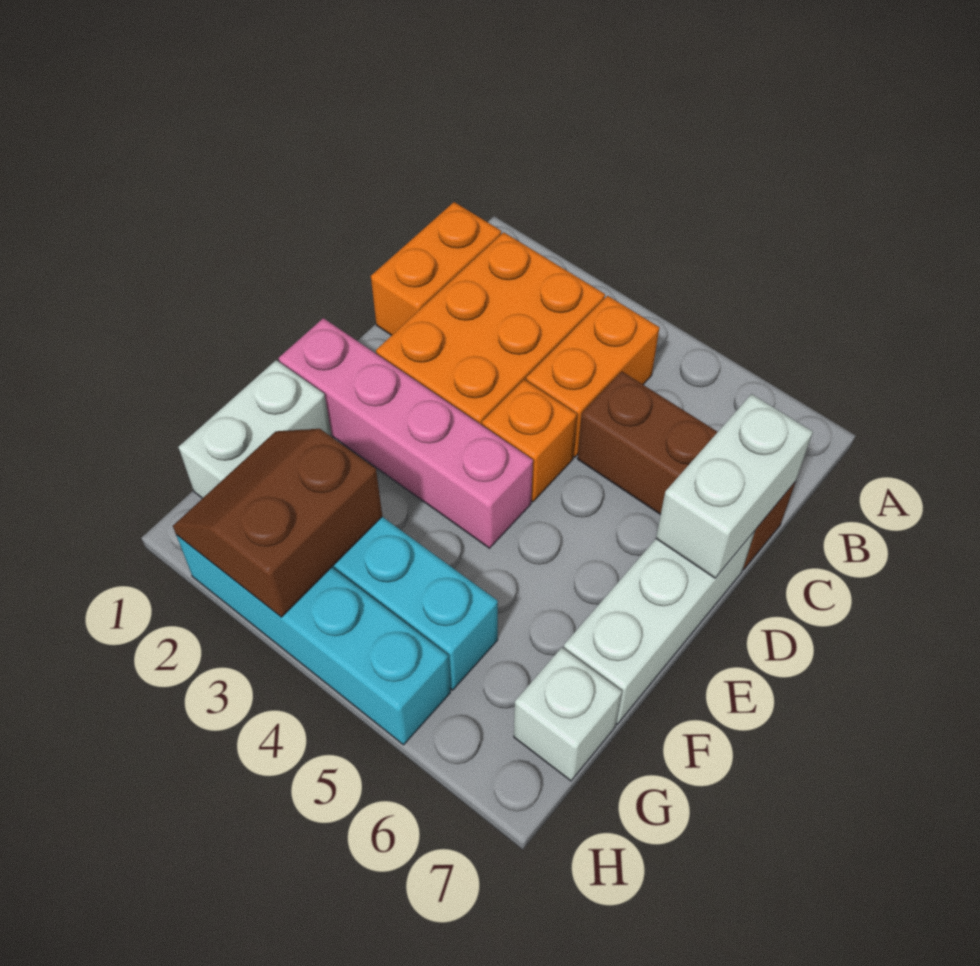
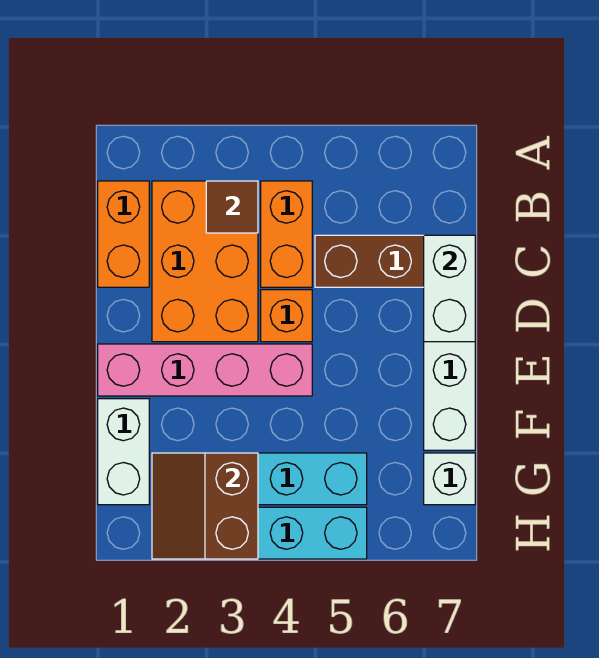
none -> brown 1x1 tile [206,181,258,233]

